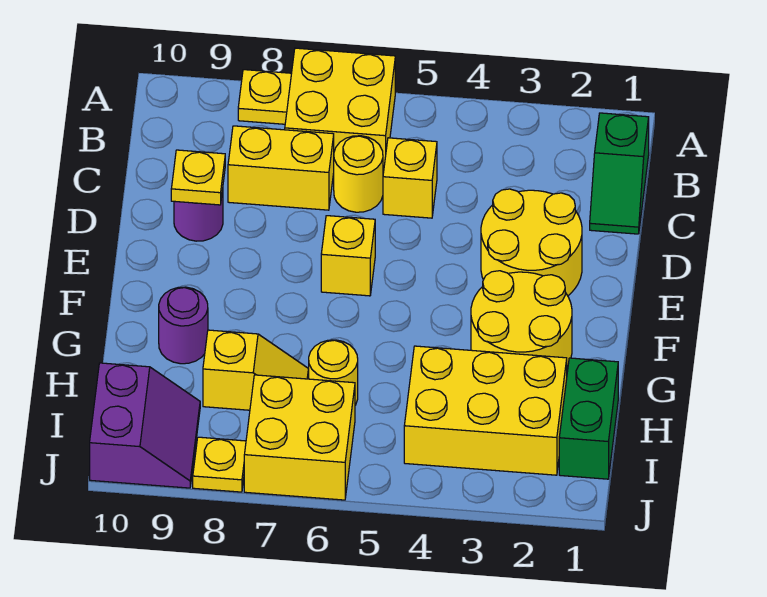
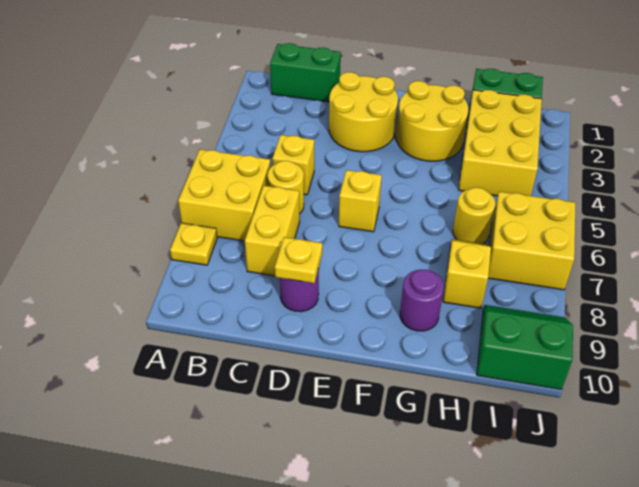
green 1x2 slope [590,113,649,234] -> green 1x2 brick [270,43,341,102]
purple 2x2 slope [90,363,200,488] -> green 2x2 slope [477,305,573,389]
yellow 1x1 plate [193,437,246,492] -> none

